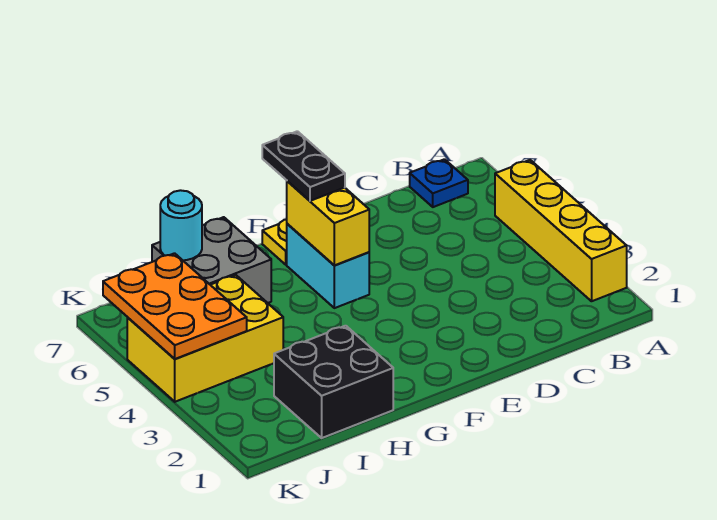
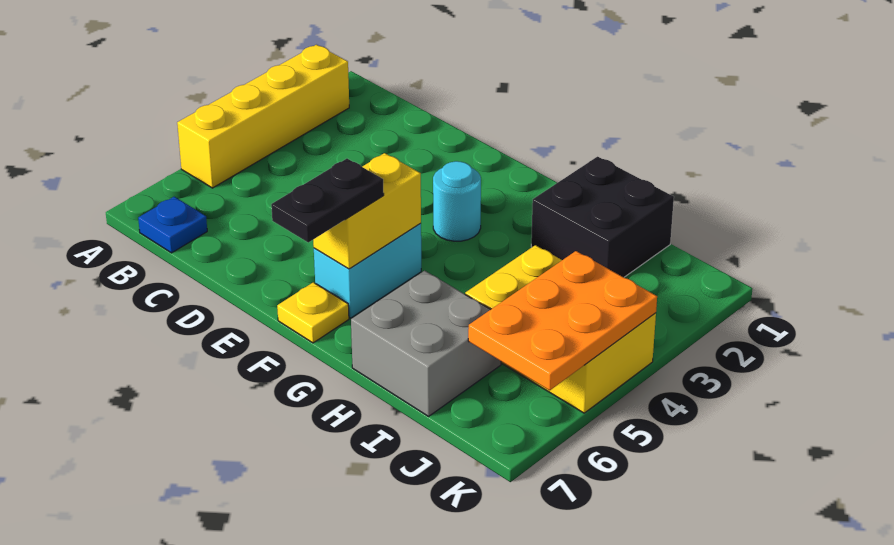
cyan 1x1 round brick [160,190,202,260] -> cyan 1x1 round brick moved to [433,161,481,241]

